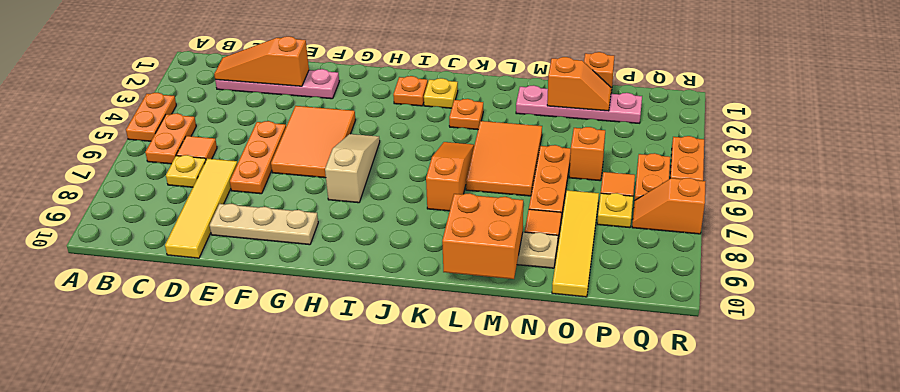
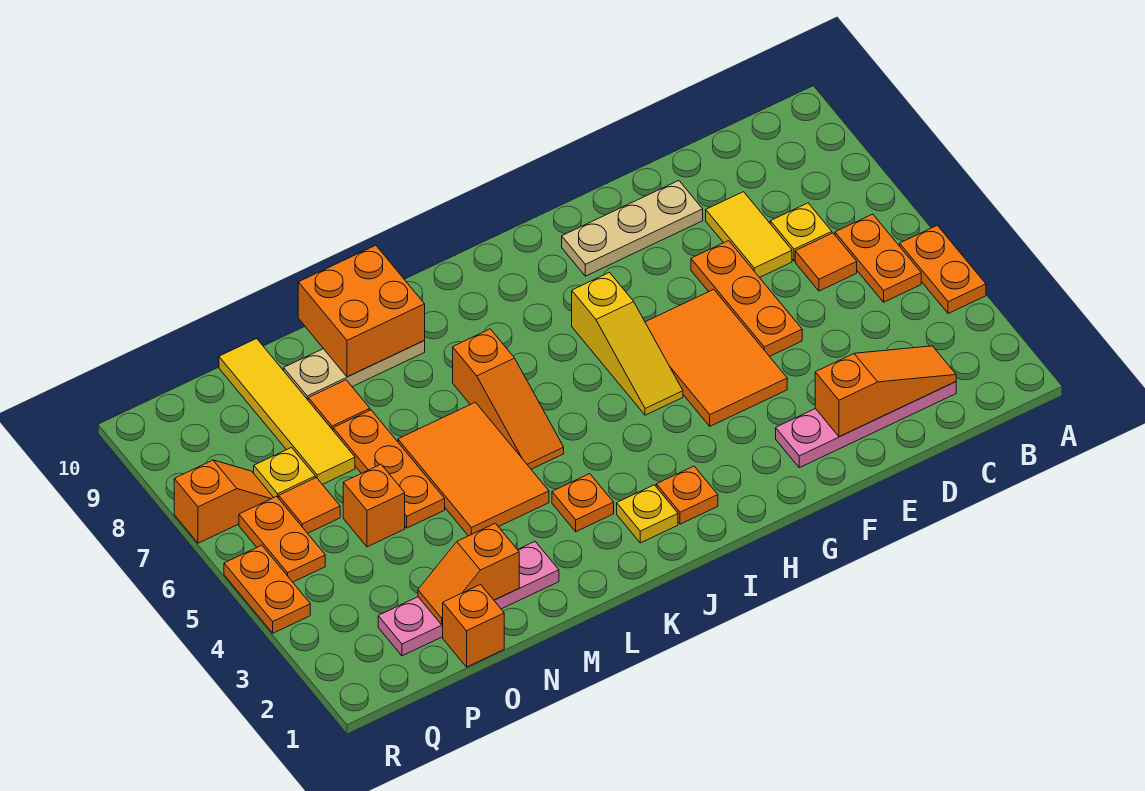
yellow 1x4 tile [165,158,238,258] -> yellow 1x2 tile [706,192,792,278]
tan 1x3 slope [325,134,380,203] -> yellow 1x3 slope [572,273,683,415]

